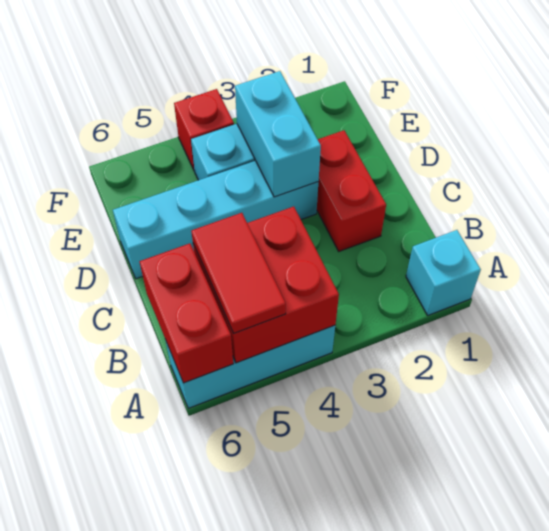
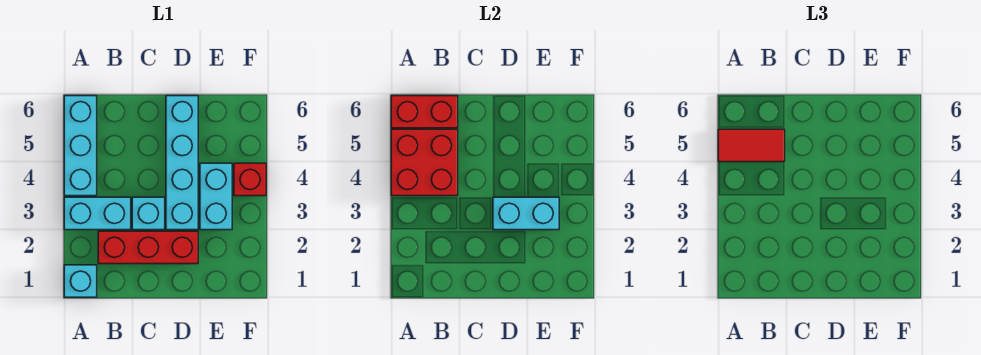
none -> cyan 1x2 brick [64,197,131,230]
red 1x2 brick [317,130,386,251] -> red 1x3 brick [98,231,198,264]
none -> cyan 1x1 brick [132,197,165,230]

